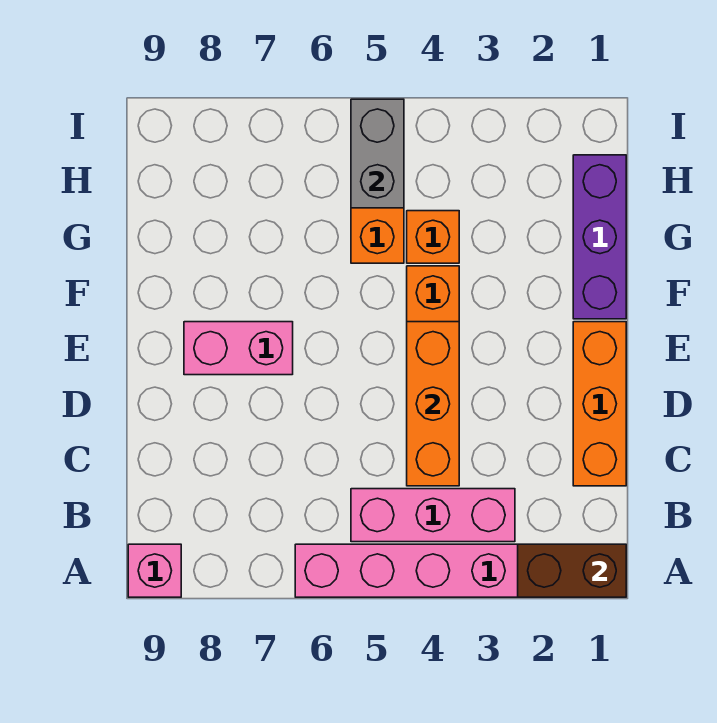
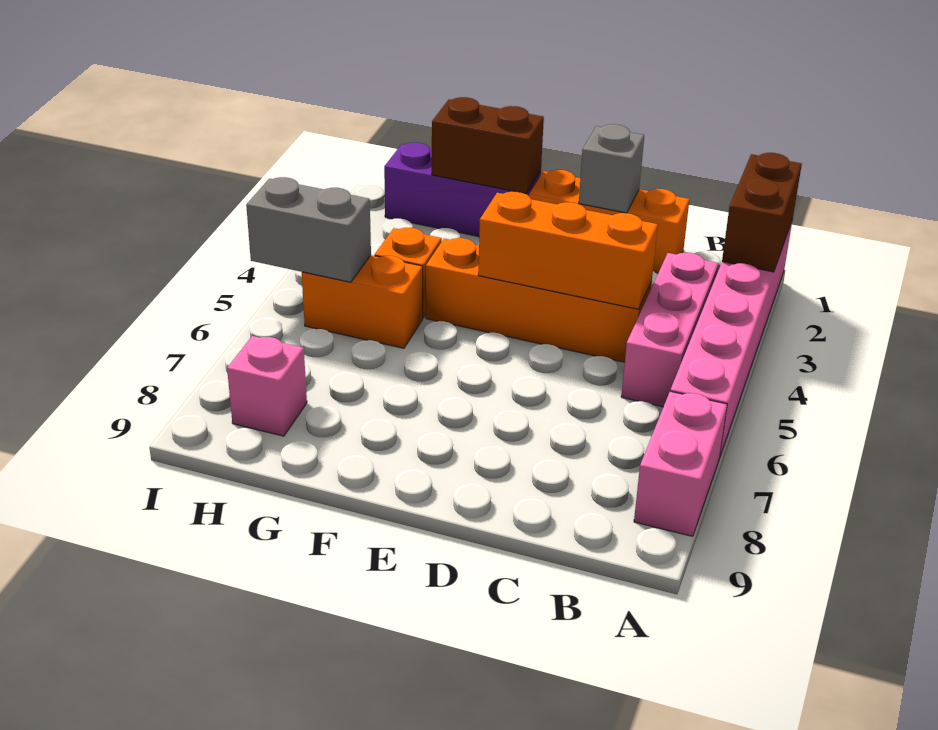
pink 1x1 brick [128,544,181,597] -> pink 1x1 brick moved to [227,336,307,436]
none -> grey 1x1 brick [579,124,644,213]
pink 1x2 brick [184,322,293,375] -> pink 1x2 brick moved to [634,391,727,536]
none -> brown 1x2 brick [432,97,544,193]

